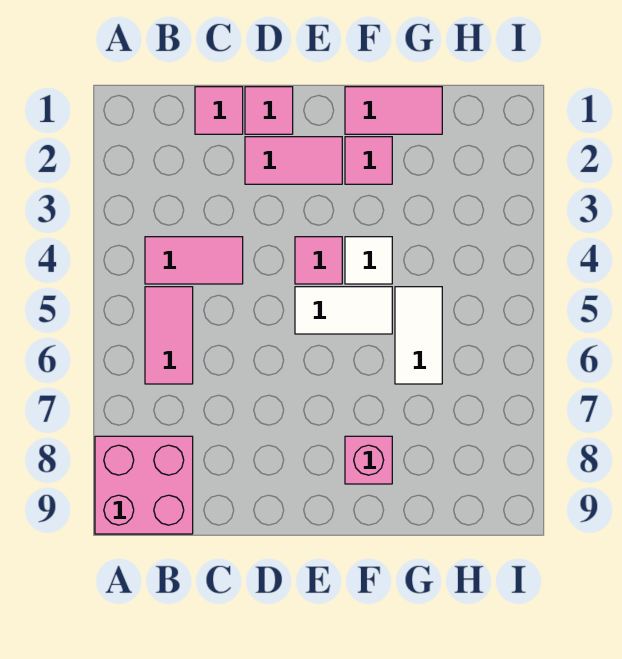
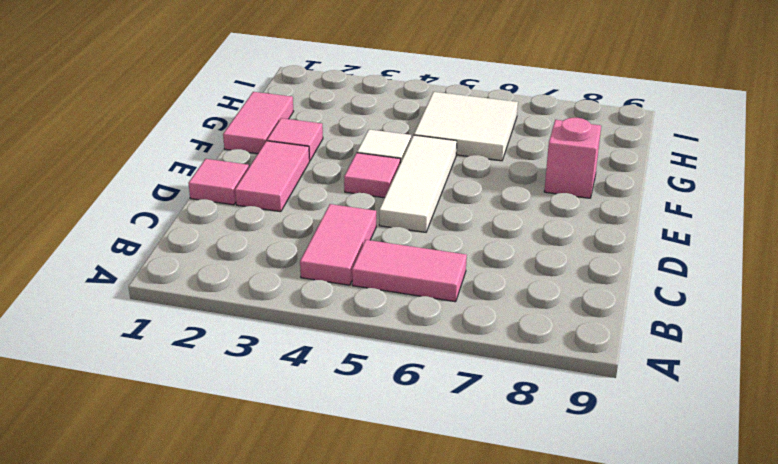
pink 2x2 brick [95,436,193,534] -> none
pink 1x1 tile [195,87,243,134] -> none
white 1x2 tile [295,287,392,334] -> white 1x3 tile [379,135,457,232]
white 1x2 tile [395,287,442,384] -> white 2x2 tile [414,92,518,161]

